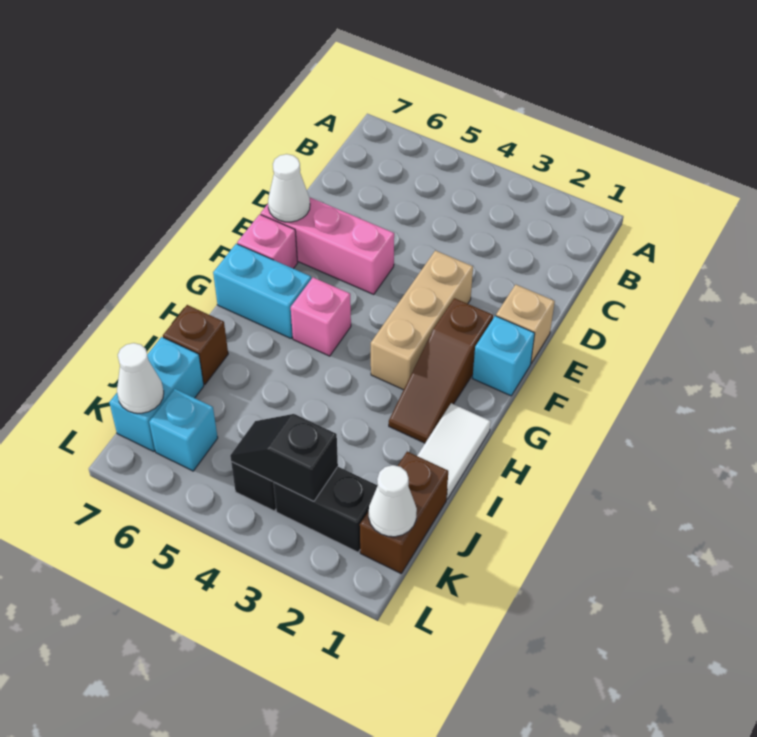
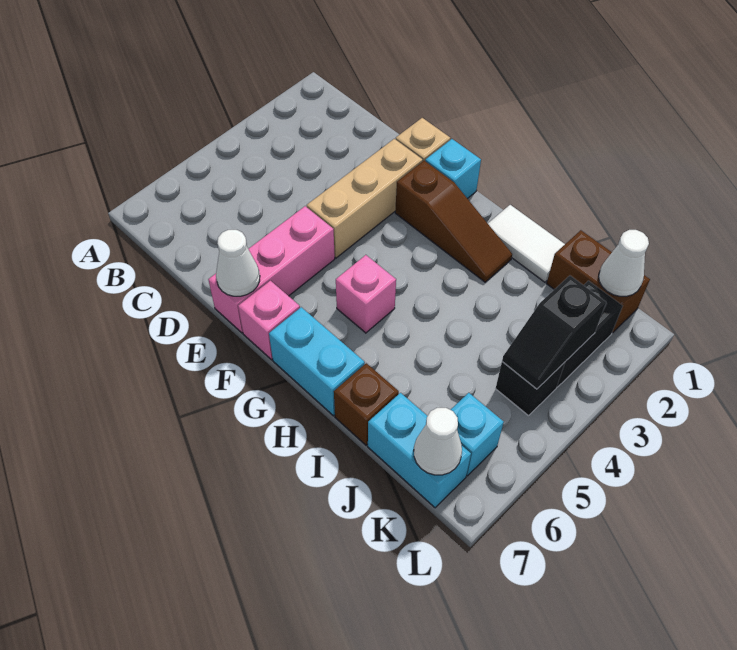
tan 1x3 brick [371,251,473,390] -> tan 1x3 brick turned to [307,139,423,258]
cyan 1x2 brick [213,244,311,338] -> cyan 1x2 brick turned to [269,307,365,416]

